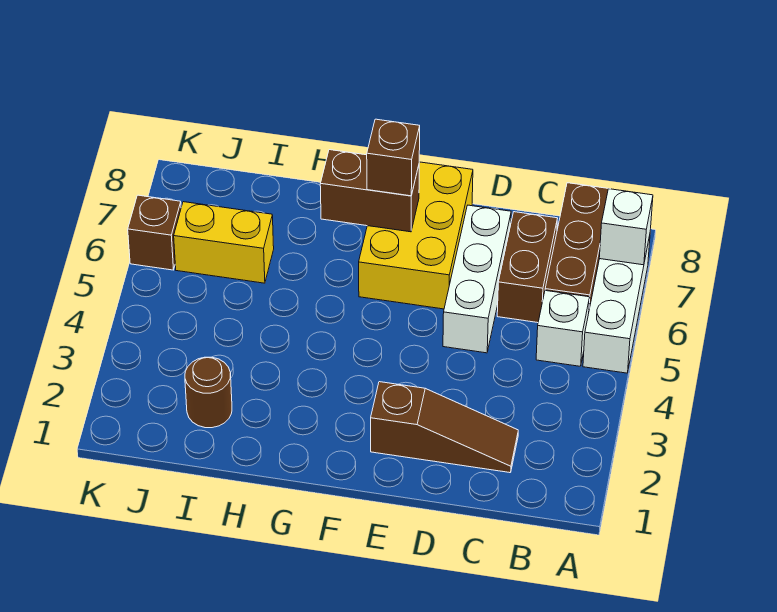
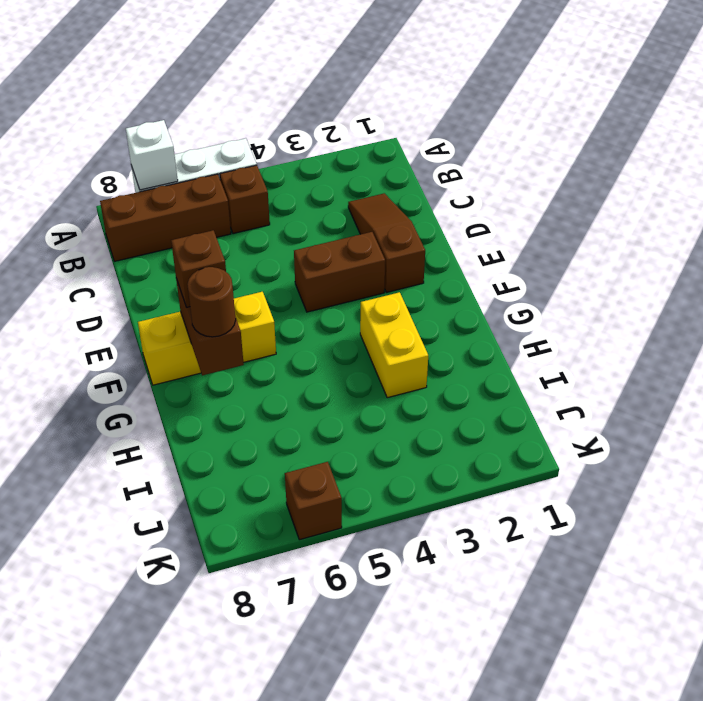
white 1x1 brick [536,291,590,366] -> brown 1x1 brick [220,165,270,234]
brown 1x2 brick [497,212,558,323] -> brown 1x2 brick moved to [294,232,385,312]
white 1x3 brick [443,205,511,353] -> none
yellow 2x3 brick [359,162,473,309] -> yellow 1x3 brick [138,292,276,385]
brown 1x1 round brick [185,357,232,428] -> brown 1x1 round brick moved to [187,267,236,337]
yellow 1x2 brick [174,202,274,283] -> yellow 1x2 brick moved to [360,292,428,398]

